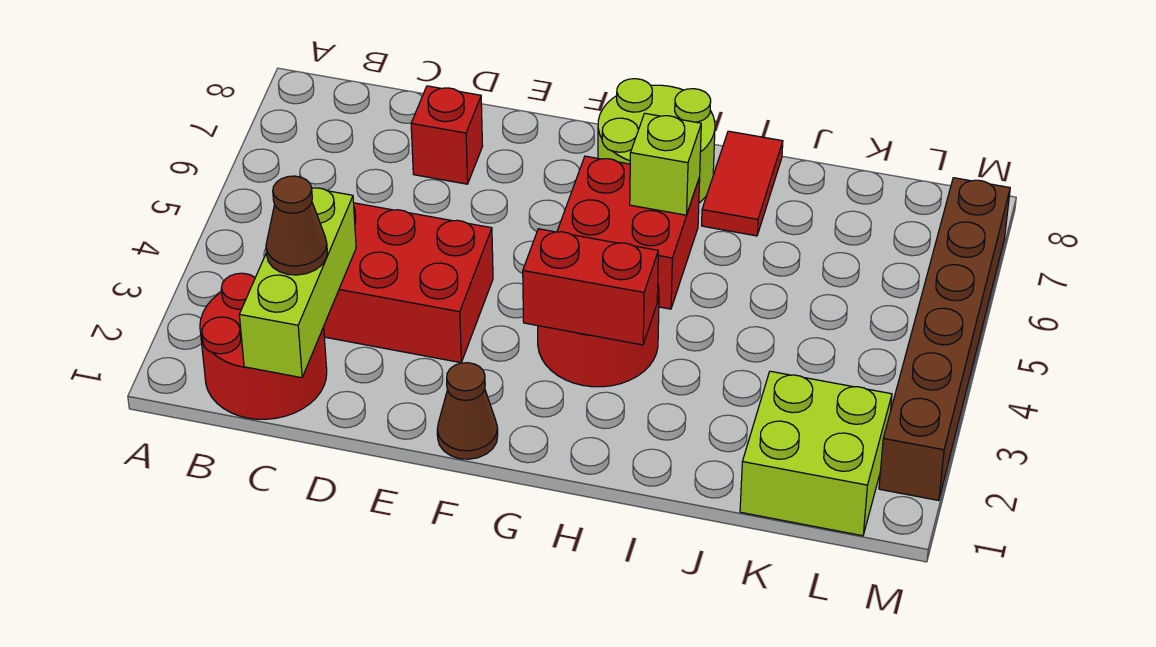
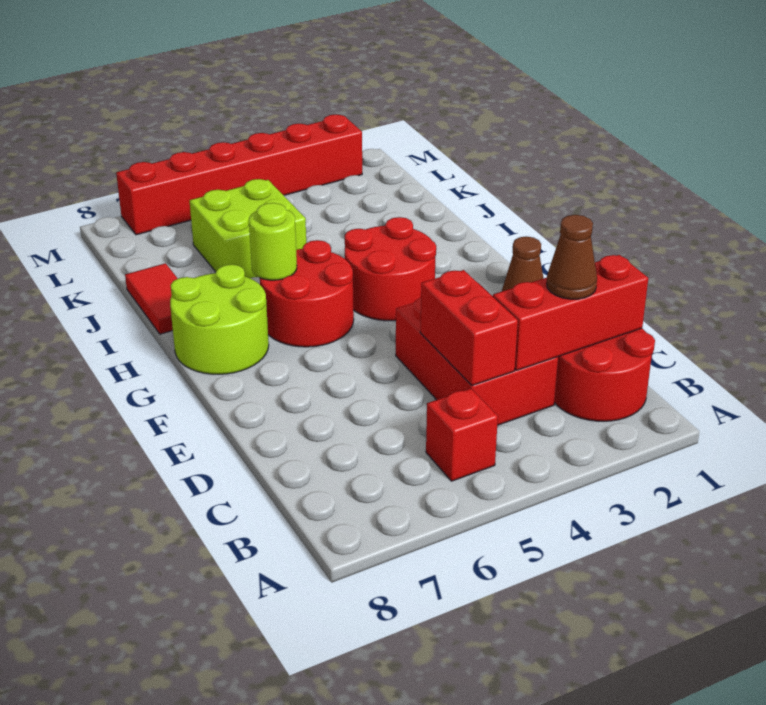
lime 1x3 brick [239,188,356,378] -> red 1x3 brick [493,255,648,370]
red 1x1 brick [411,86,483,184] -> red 1x1 brick moved to [426,388,498,481]
red 1x2 brick [523,229,658,345] -> red 1x2 brick moved to [420,270,518,385]
red 2x2 brick [557,156,700,309] -> red 2x2 round brick [260,240,354,347]
lime 1x1 brick [630,114,701,215] -> lime 1x1 round brick [249,203,297,280]
red 1x2 tile [702,131,783,236] -> red 1x2 tile turned to [125,263,178,334]
lime 2x2 brick [740,371,892,536] -> lime 2x2 brick moved to [190,179,306,278]
brown 1x6 brick [879,178,1010,501] -> red 1x6 brick [116,114,362,235]

